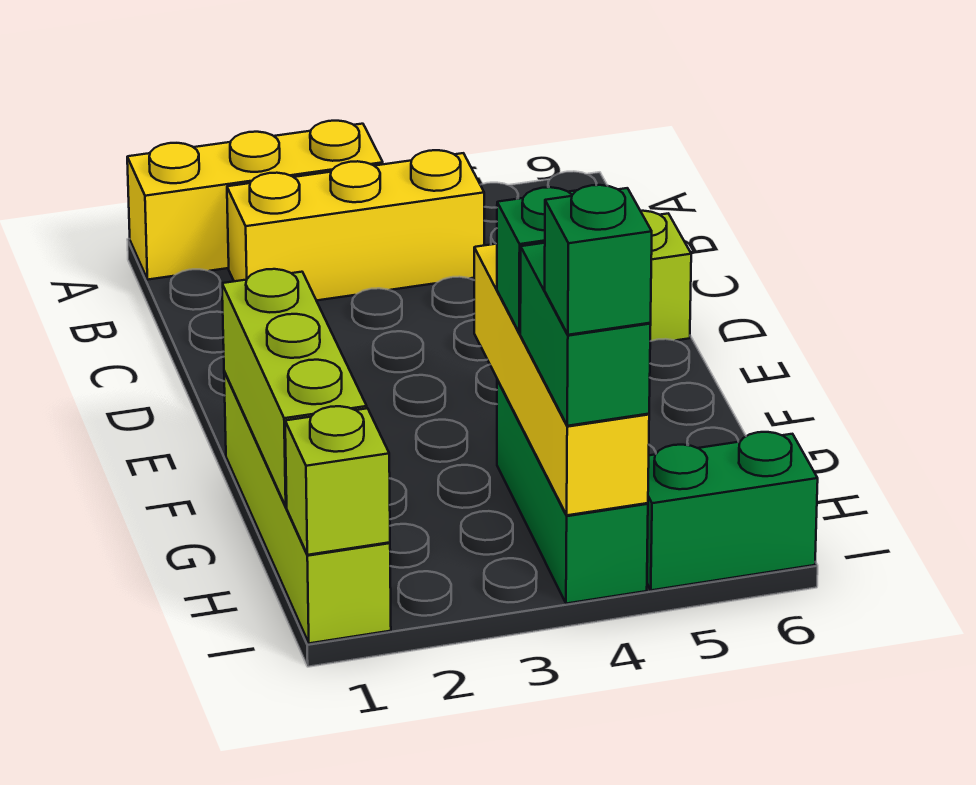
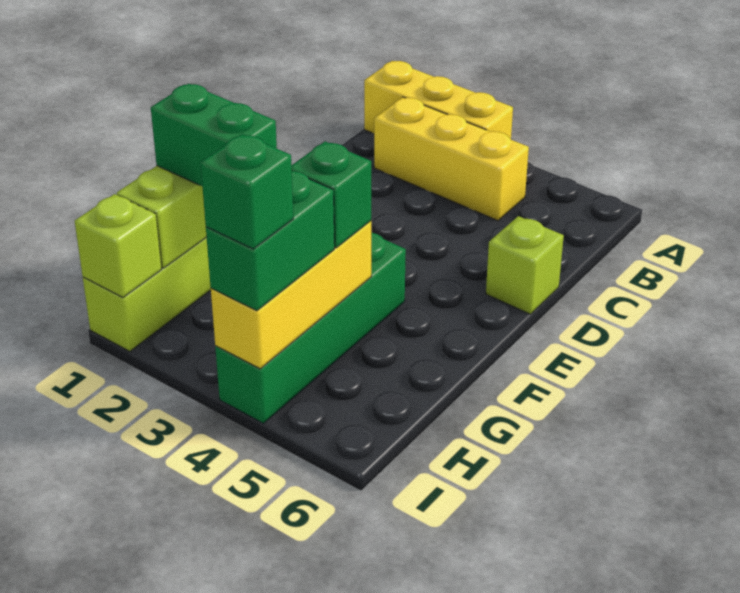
yellow 1x4 brick [474,244,649,515] -> yellow 1x3 brick [211,221,371,369]
green 1x3 brick [497,380,648,604] -> green 1x4 brick [215,233,406,423]
green 1x2 brick [647,432,818,590] -> green 1x2 brick moved to [151,84,277,186]

